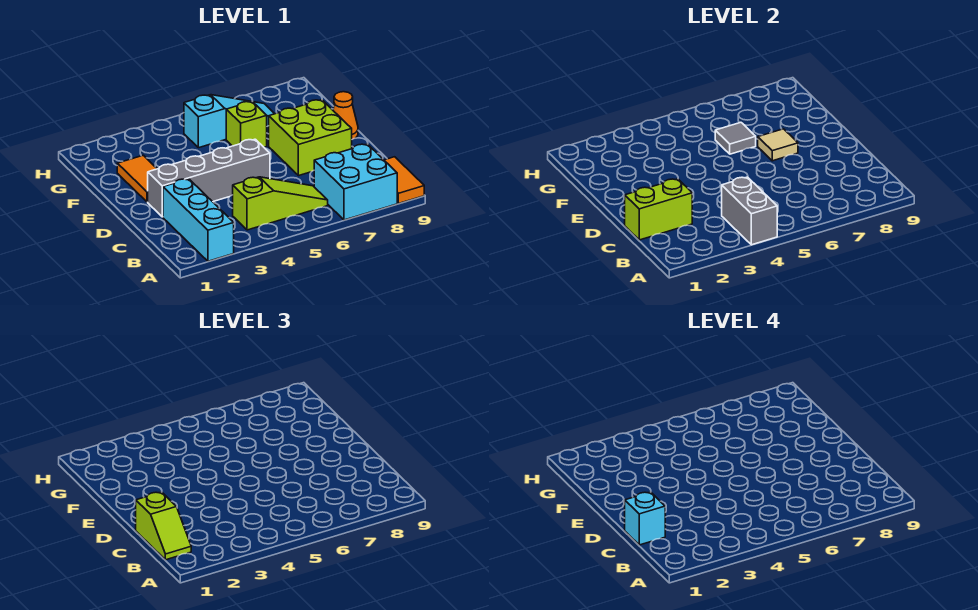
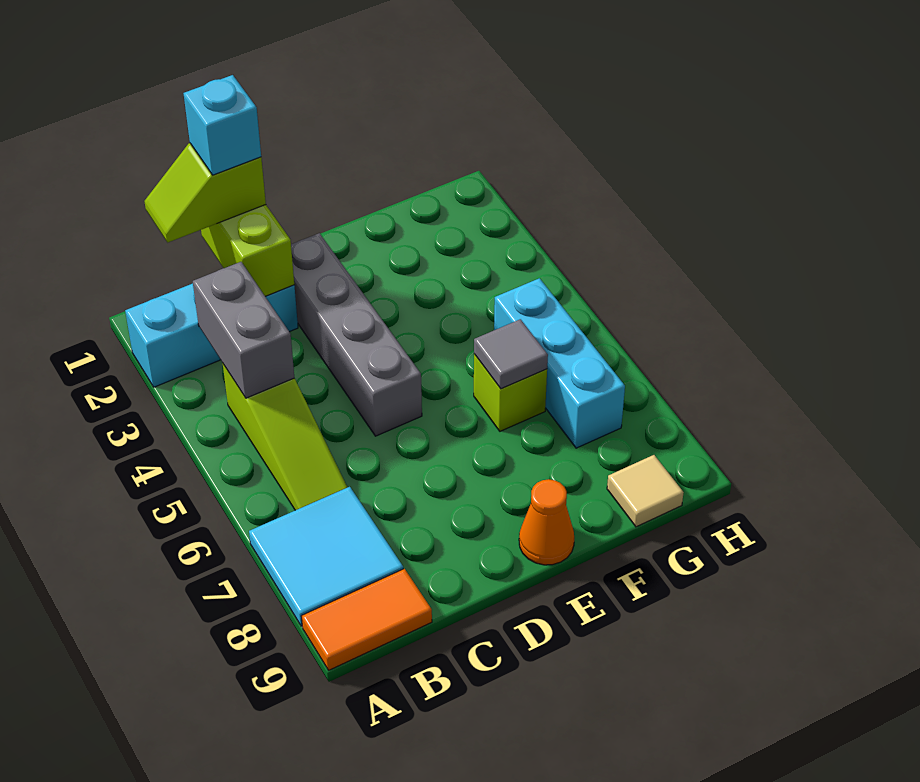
grey 1x2 brick [722,177,777,245] -> grey 1x2 brick turned to [193,262,294,398]
cyan 2x2 brick [314,144,397,220] -> cyan 2x2 tile [249,487,403,626]
lime 2x2 brick [269,100,352,176] -> none
orange 1x2 tile [117,155,157,202] -> none
tan 1x1 tile [758,129,798,161] -> tan 1x1 tile moved to [607,455,684,527]
cyan 1x3 slope [184,95,274,148] -> cyan 1x3 brick [494,278,625,448]

